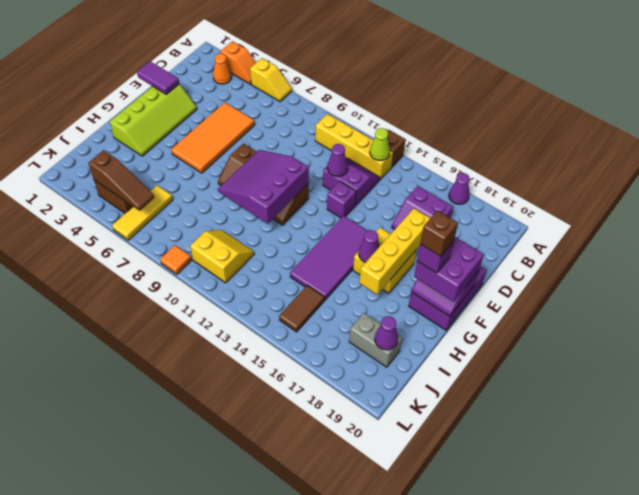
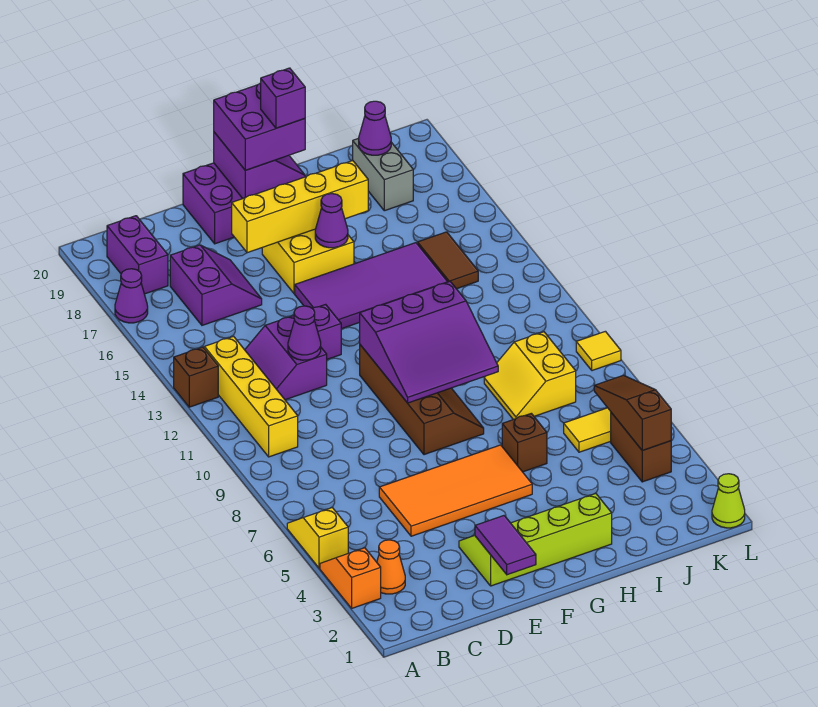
lime 1x1 cone [370,128,390,161] -> lime 1x1 cone moved to [712,474,745,528]
none -> purple 1x2 brick [107,216,168,294]
brown 1x1 brick [420,211,458,256] -> brown 1x1 brick moved to [502,413,547,472]
yellow 2x2 slope [190,230,254,283] -> yellow 2x2 slope moved to [484,332,576,420]
brown 1x2 tile [279,285,325,332] -> brown 1x2 tile turned to [418,232,478,289]
orange 1x1 tile [160,245,191,274] -> yellow 1x1 tile [576,331,621,371]

